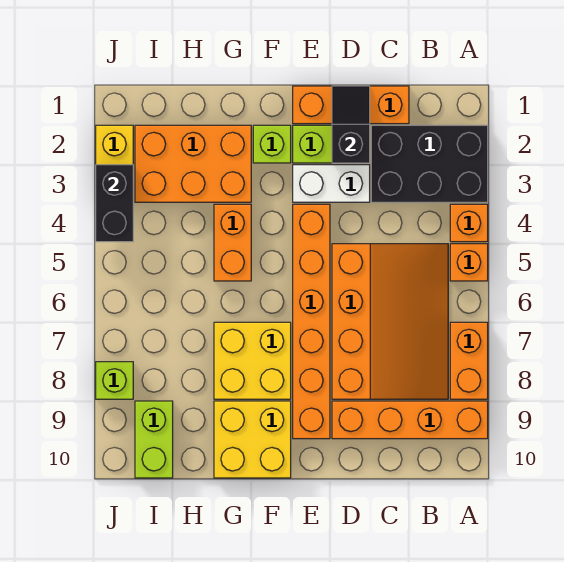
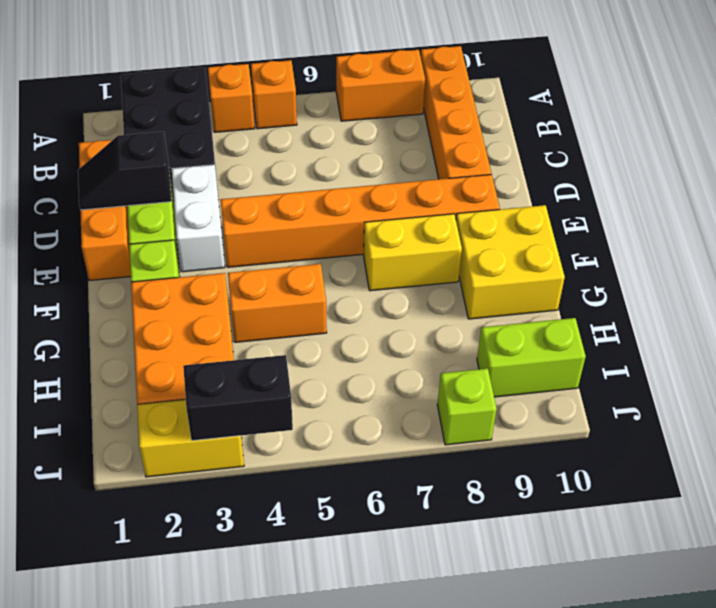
orange 3x4 slope [332,244,448,399] -> none
yellow 2x2 brick [214,322,291,399] -> yellow 1x2 brick [364,214,462,291]

